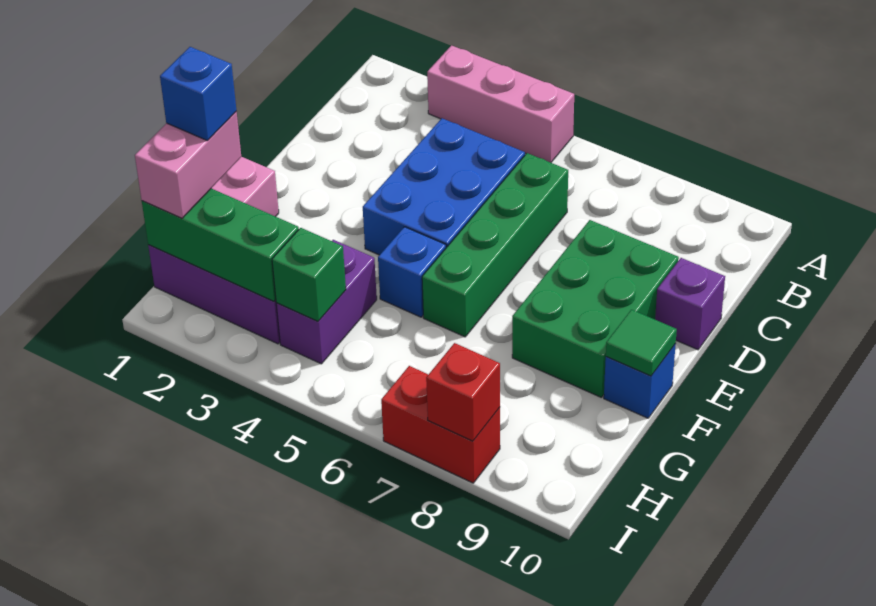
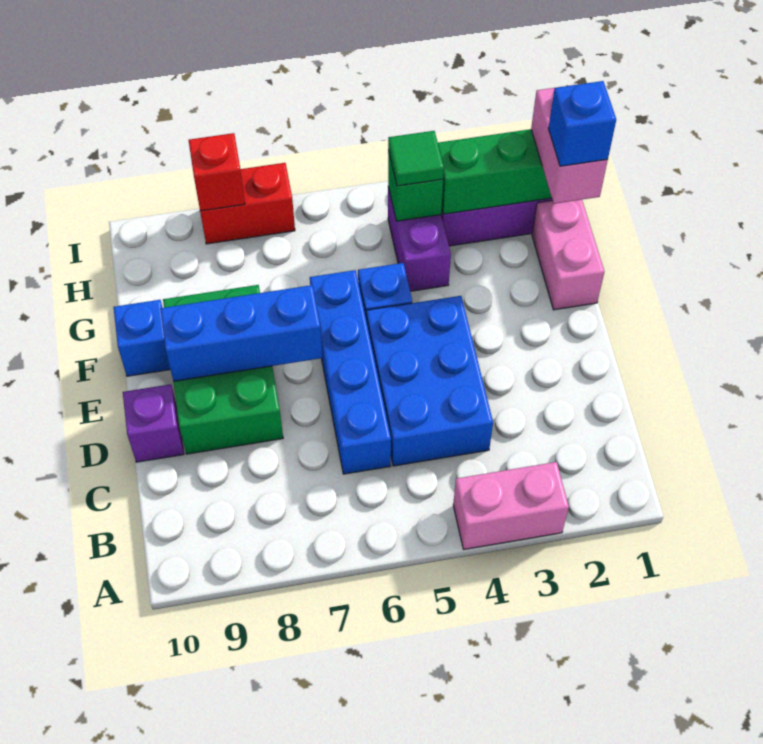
pink 1x3 brick [427,45,574,163] -> pink 1x2 brick [453,462,569,549]
green 1x4 brick [422,153,568,337] -> blue 1x4 brick [310,270,391,474]
none -> blue 1x3 brick [160,285,323,381]
green 1x1 tile [606,310,677,376] -> green 1x1 tile moved to [388,131,444,186]

